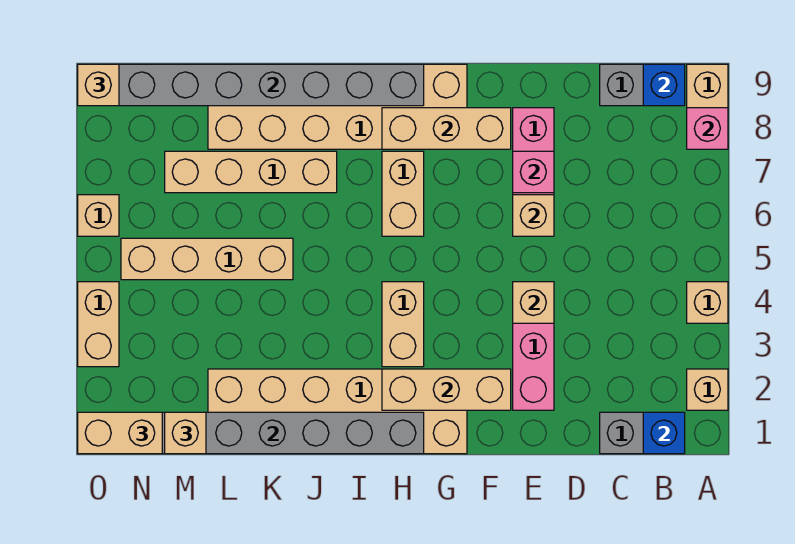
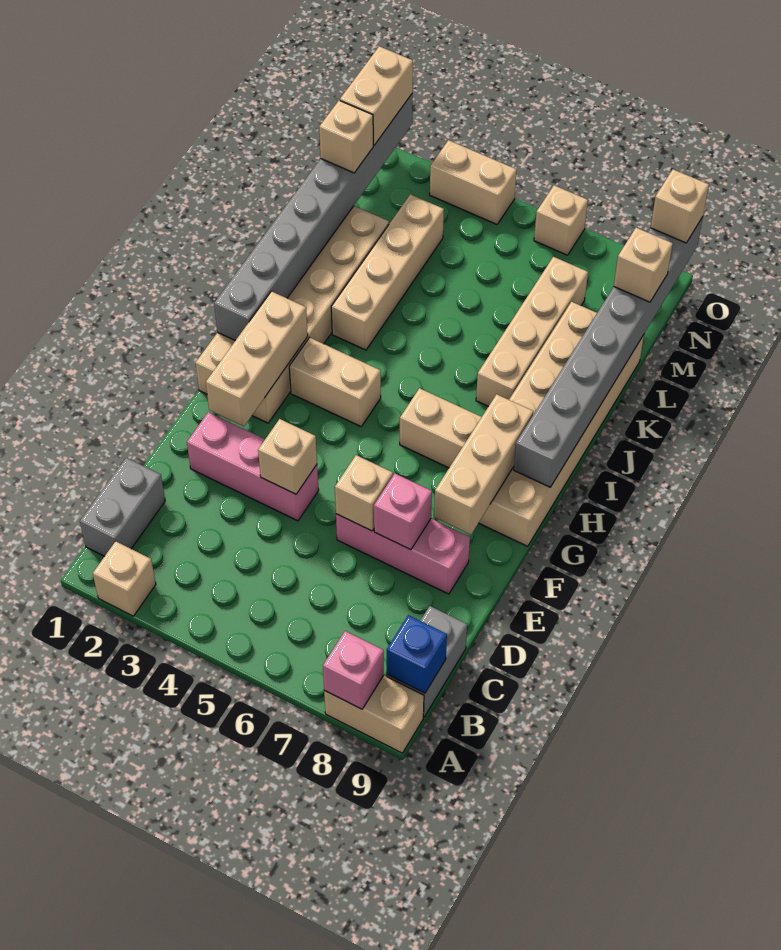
tan 1x1 brick [687,282,728,323] -> tan 1x1 brick moved to [614,228,673,302]
blue 1x1 brick [643,412,685,454] -> none
tan 1x4 brick [121,238,293,280] -> tan 1x4 brick moved to [331,194,444,350]

